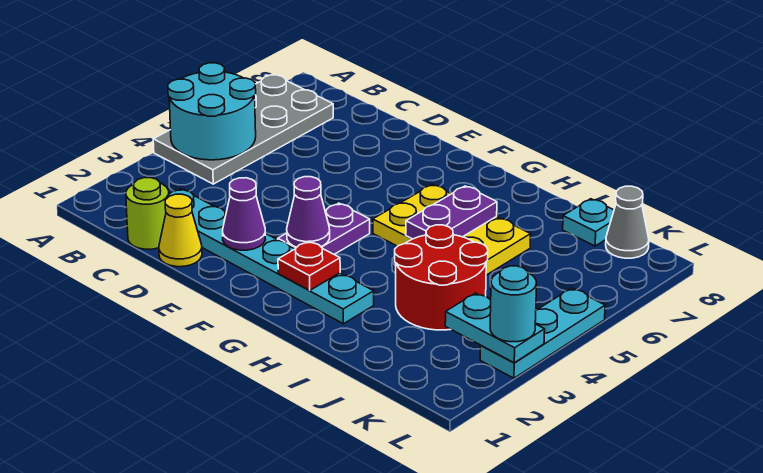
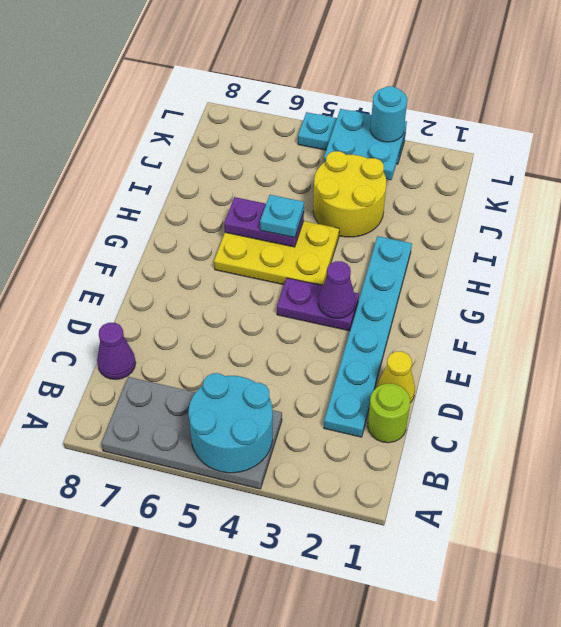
purple 1x1 cone [223,178,266,250] -> purple 1x1 cone moved to [97,323,136,380]
red 1x1 plate [278,241,340,290] -> none
yellow 2x3 plate [373,185,531,275] -> yellow 2x3 plate turned to [214,221,339,286]
red 2x2 round brick [395,225,488,330] -> yellow 2x2 round brick [313,151,386,237]
cyan 1x1 plate [563,199,614,246] -> cyan 1x1 plate moved to [260,195,304,238]
cyan 1x2 plate [445,293,545,363] -> cyan 2x2 plate [324,109,407,180]
grey 1x1 cone [606,186,649,258] -> none

